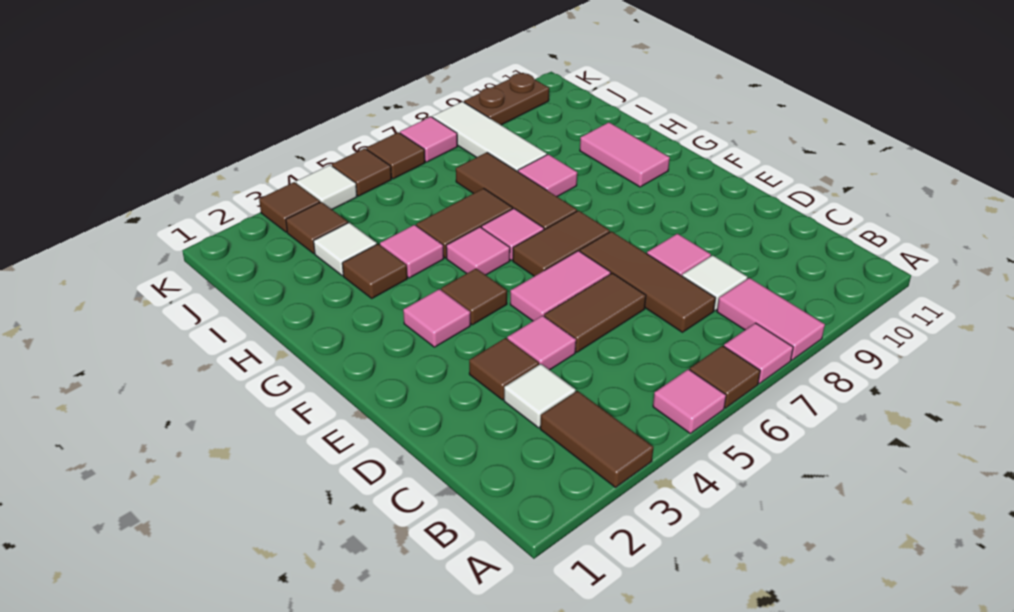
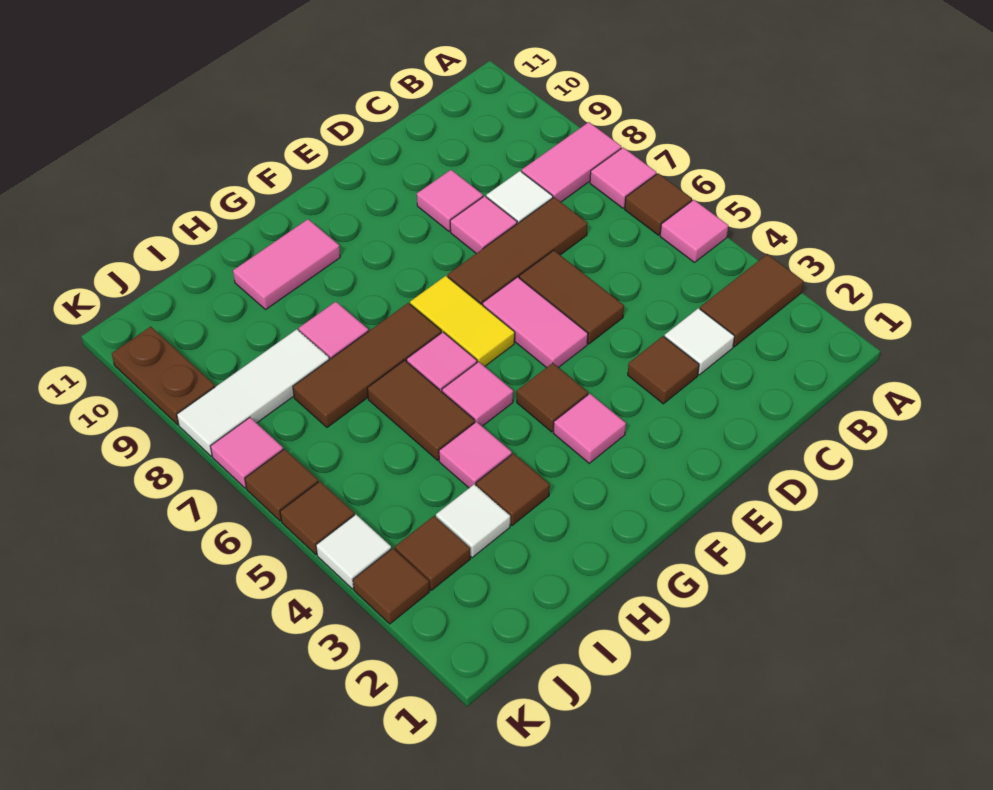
pink 1x1 tile [507,315,576,370] -> pink 1x1 tile moved to [417,170,483,231]
brown 1x2 tile [513,211,610,276] -> yellow 1x2 tile [410,276,515,366]

